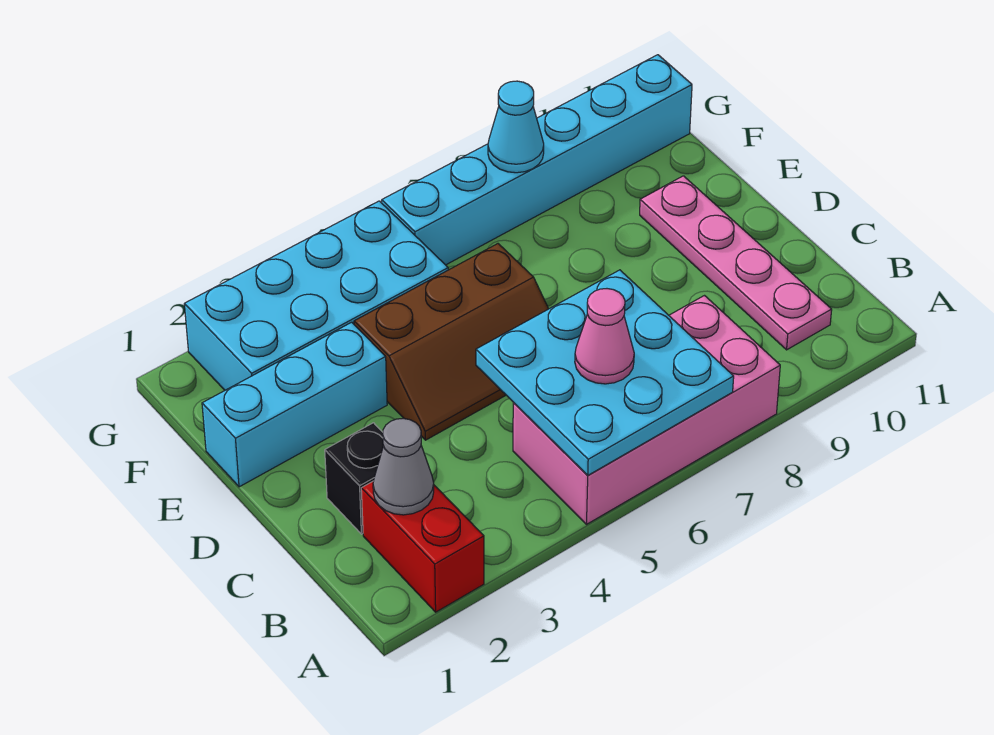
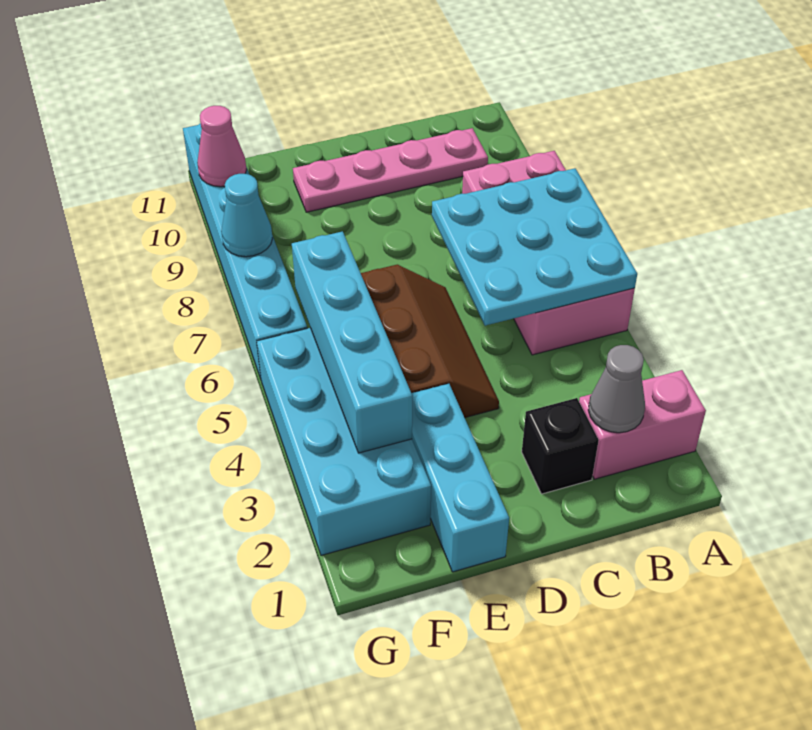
red 1x2 brick [361,481,484,612] -> pink 1x2 brick [579,370,706,479]
pink 1x1 cone [575,289,634,384] -> pink 1x1 cone moved to [197,106,246,187]
none -> cyan 1x4 brick [292,231,412,453]

